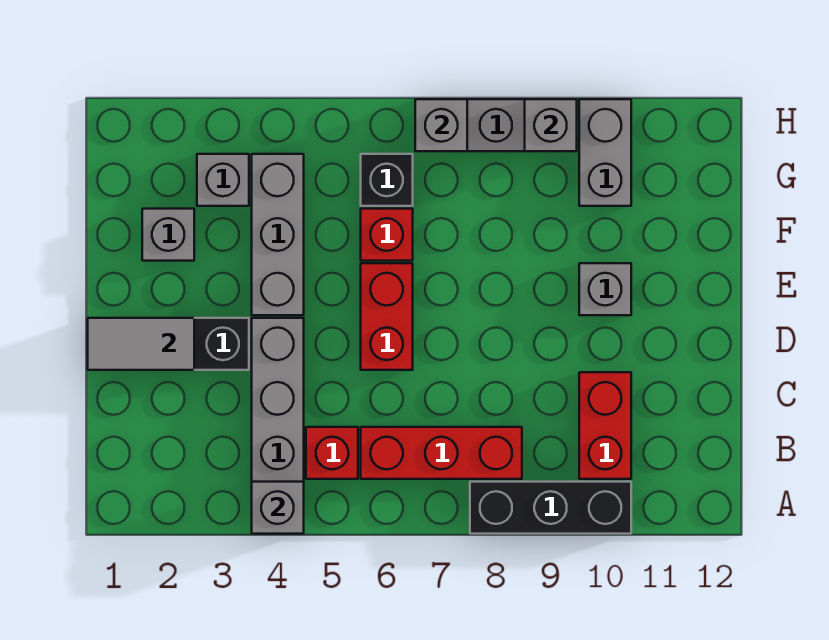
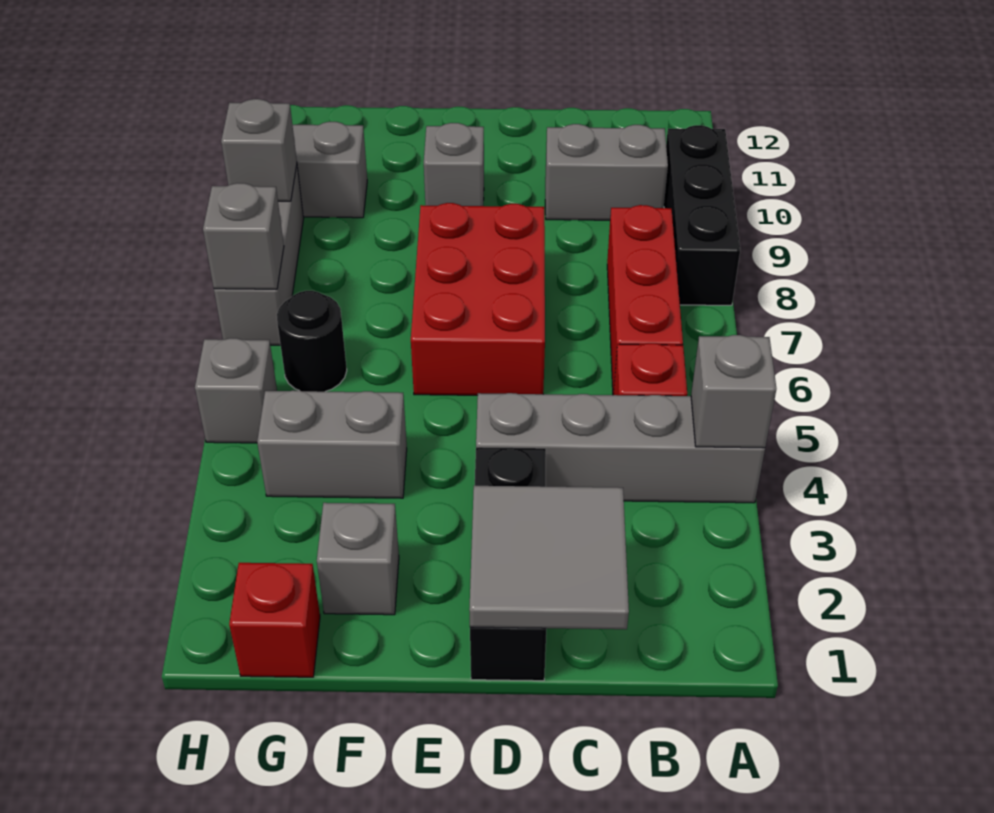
red 1x2 brick [579,372,631,479] -> grey 1x2 brick [545,124,668,220]
grey 1x2 tile [88,318,194,370] -> grey 2x2 tile [469,486,629,629]
red 1x2 brick [361,263,413,370] -> red 2x3 brick [411,203,545,395]
grey 1x3 brick [252,154,304,315] -> grey 1x2 brick [257,390,407,498]
red 1x1 brick [361,209,413,261] -> red 1x1 brick moved to [229,563,320,677]
grey 1x1 brick [197,154,249,206] -> grey 1x1 brick moved to [195,338,277,443]
black 1x1 brick [361,154,413,206] -> black 1x1 round brick [277,291,347,392]

